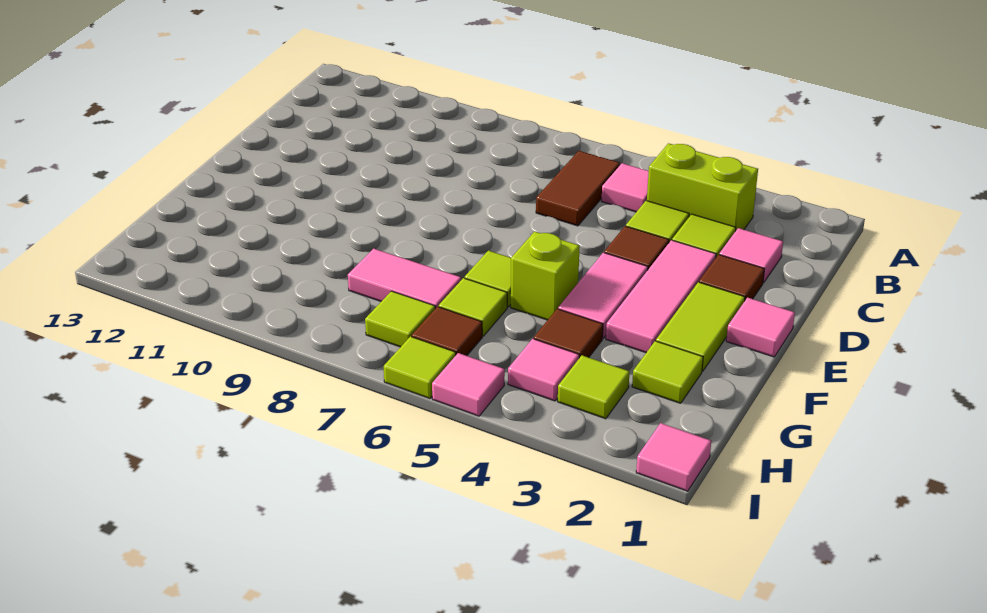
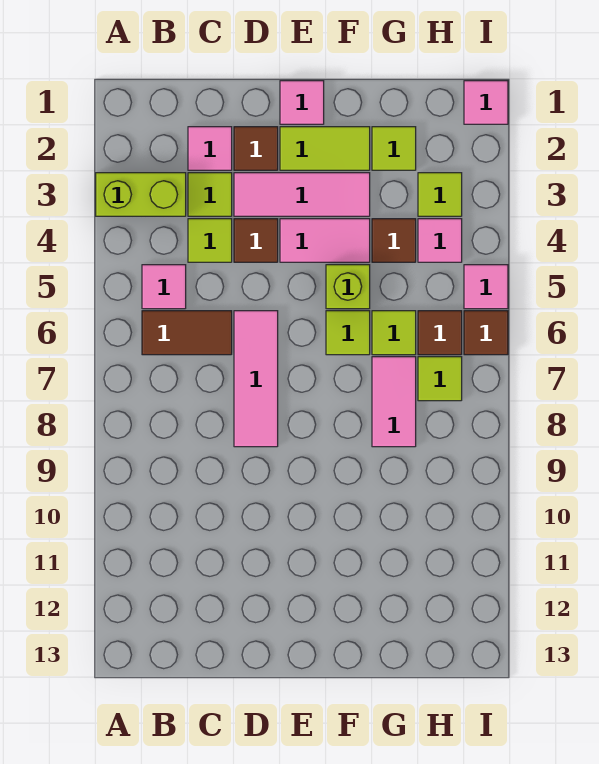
lime 1x2 brick [647,143,758,231] -> lime 1x2 brick turned to [96,173,186,216]
none -> pink 1x3 tile [234,311,278,447]
lime 1x1 tile [384,336,456,399] -> brown 1x1 tile [464,311,508,355]

